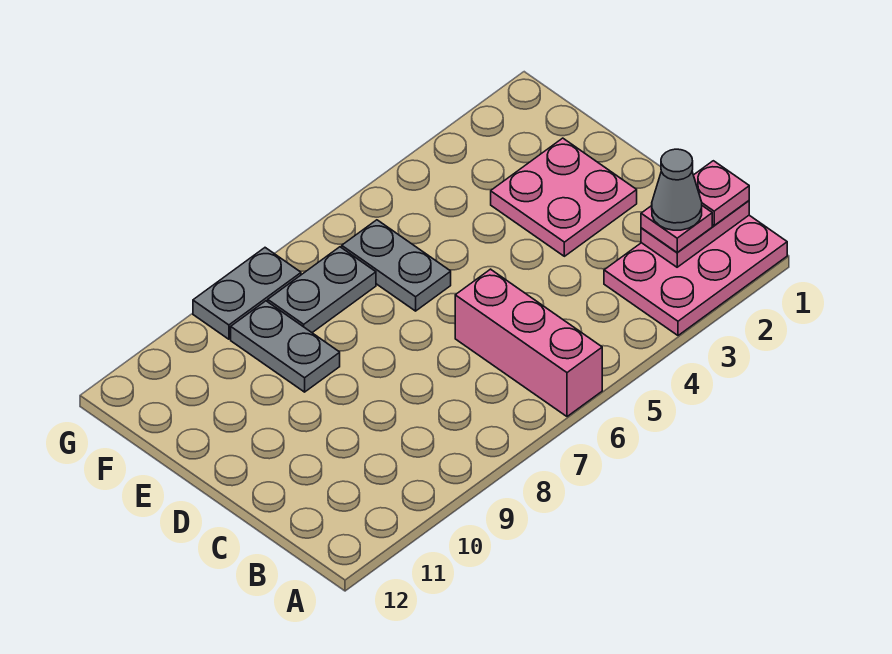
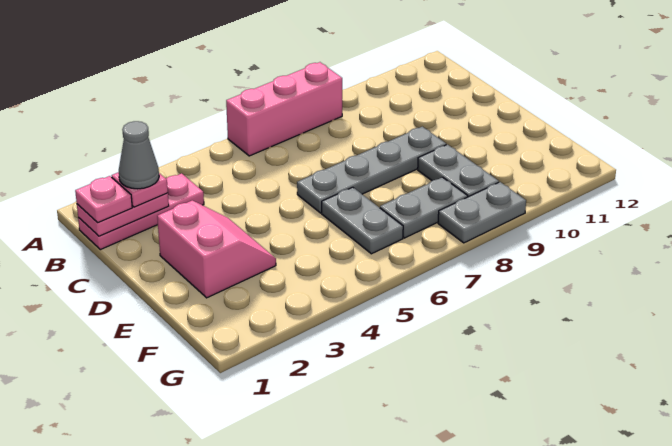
pink 2x3 plate [604,215,787,335] -> pink 1x3 plate [78,173,204,250]
pink 1x3 brick [455,269,602,417] -> pink 1x3 brick turned to [226,62,342,156]
pink 2x2 plate [491,138,637,256] -> pink 2x2 slope [157,200,276,298]
none -> grey 1x4 plate [297,127,446,213]

